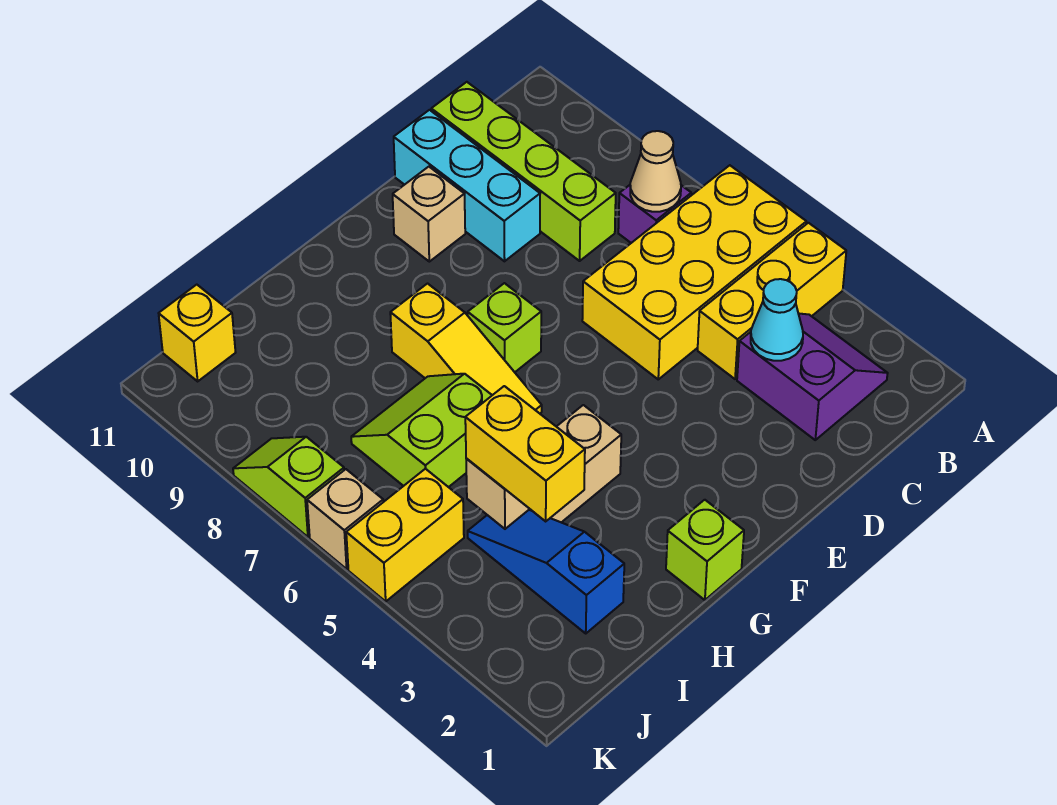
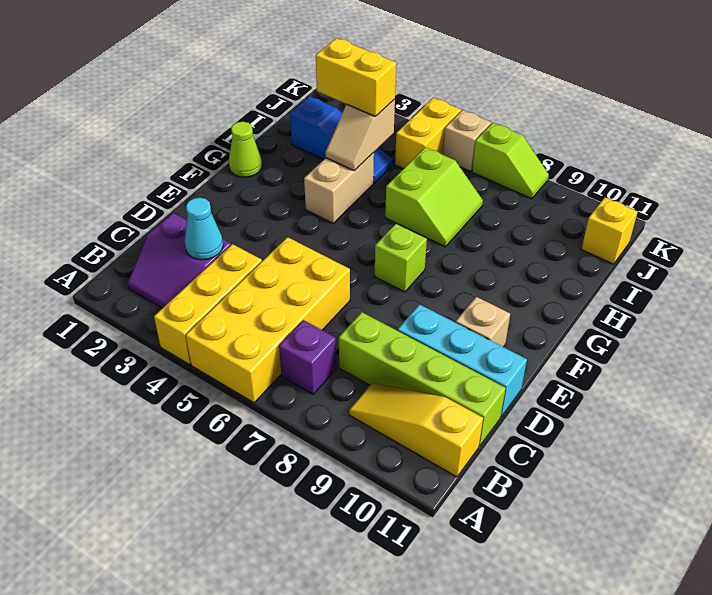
tan 1x1 cone [630,131,681,212] -> none
lime 1x1 brick [666,500,744,600] -> lime 1x1 cone [229,122,262,177]
yellow 1x3 slope [390,284,542,413] -> yellow 1x3 slope moved to [349,383,483,477]

